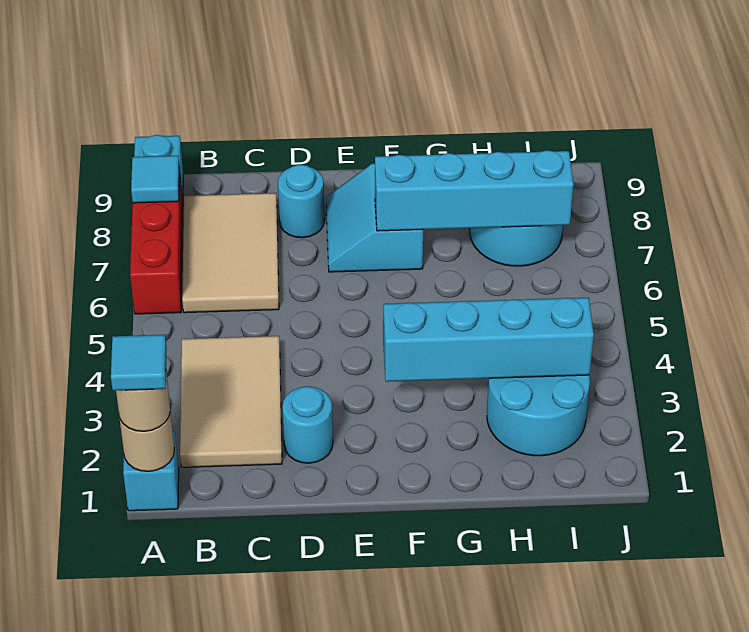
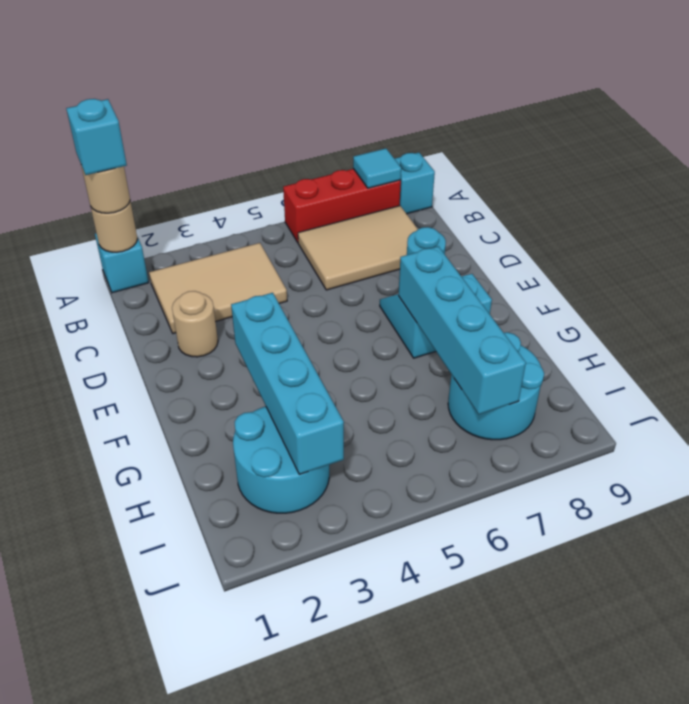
cyan 1x1 tile [111,335,167,391] -> cyan 1x1 brick [66,99,127,175]
cyan 1x1 round brick [282,386,333,463] -> tan 1x1 round brick [172,291,218,357]

